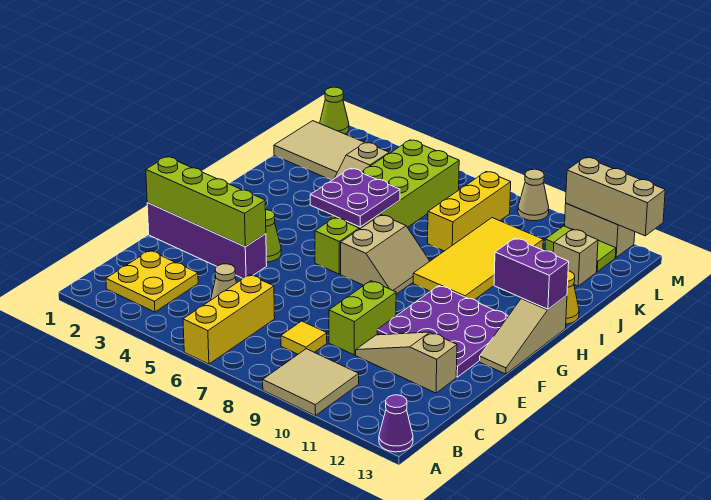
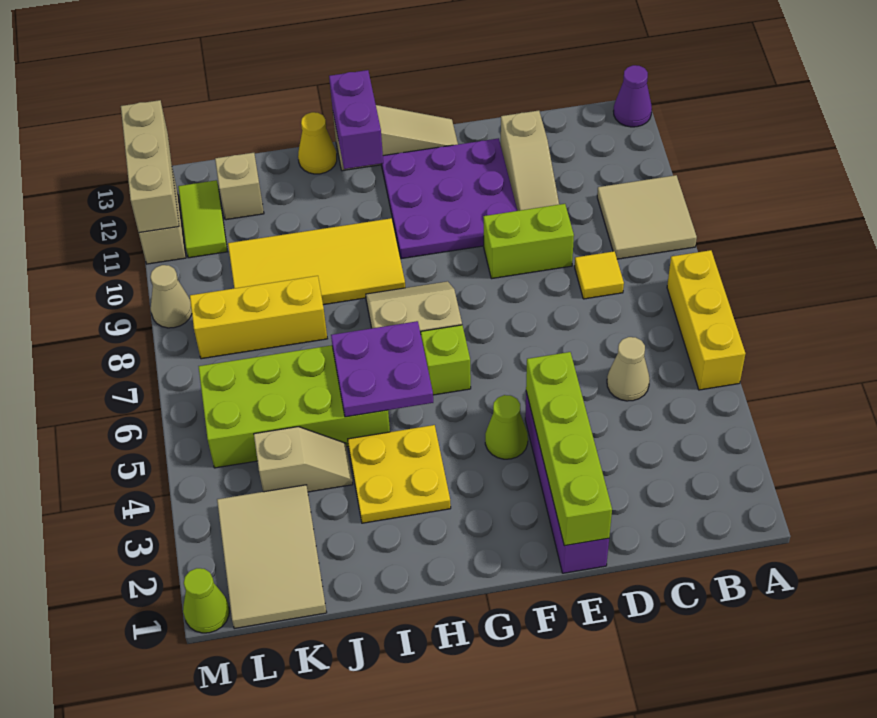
yellow 1x3 brick [183,275,275,364] -> yellow 1x3 brick turned to [667,250,745,390]
yellow 2x2 plate [106,251,198,312] -> yellow 2x2 plate moved to [348,425,451,523]

